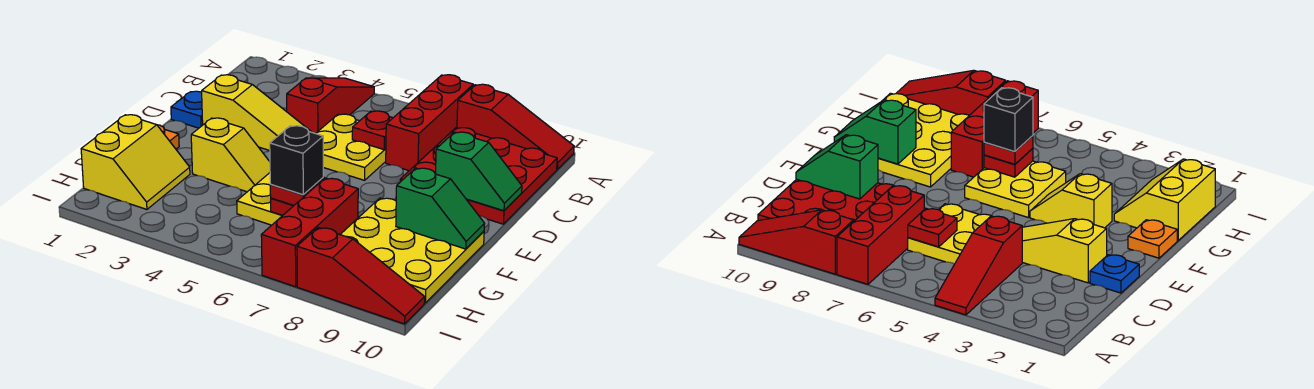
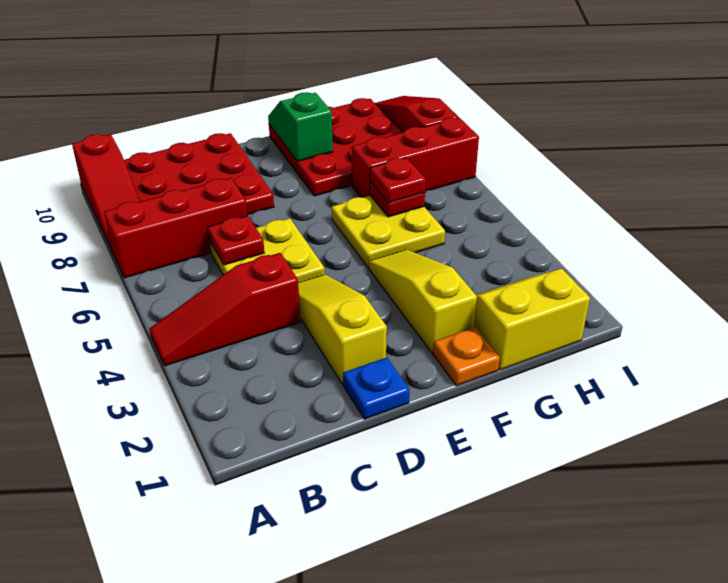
red 1x3 slope [457,84,574,169] -> red 1x3 slope turned to [72,134,140,250]
green 1x2 slope [436,132,522,211] -> none
yellow 1x2 slope [191,118,270,192] -> yellow 1x3 slope [369,250,477,353]
yellow 3x3 plate [340,198,484,303] -> red 3x3 plate [269,98,402,196]
black 1x1 brick [270,126,323,195] -> none

